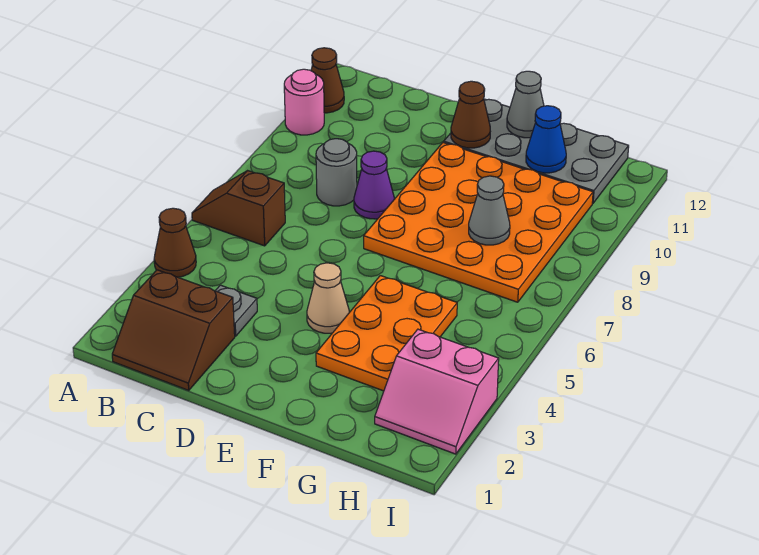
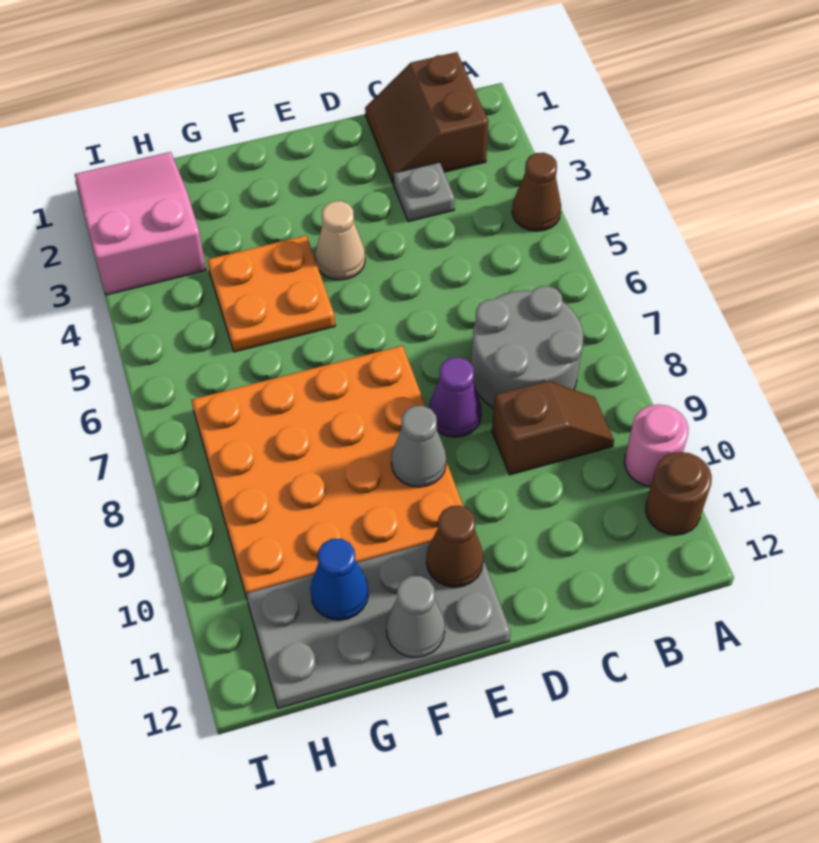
brown 1x2 slope [192,171,285,246] -> brown 1x2 slope moved to [492,381,614,475]
brown 1x1 cone [311,48,344,113] -> brown 1x1 round brick [646,452,712,535]
brown 2x2 slope [112,270,235,390] -> brown 2x2 slope turned to [365,52,489,184]
grey 1x1 round brick [316,139,357,206] -> grey 2x2 round brick [471,286,583,408]
orange 2x3 plate [316,276,457,391] -> orange 2x2 plate [207,236,335,352]
grey 1x1 cone [469,176,510,245] -> grey 1x1 cone moved to [391,406,446,487]
pink 2x2 slope [375,329,499,454] -> pink 2x3 slope [75,152,206,295]

